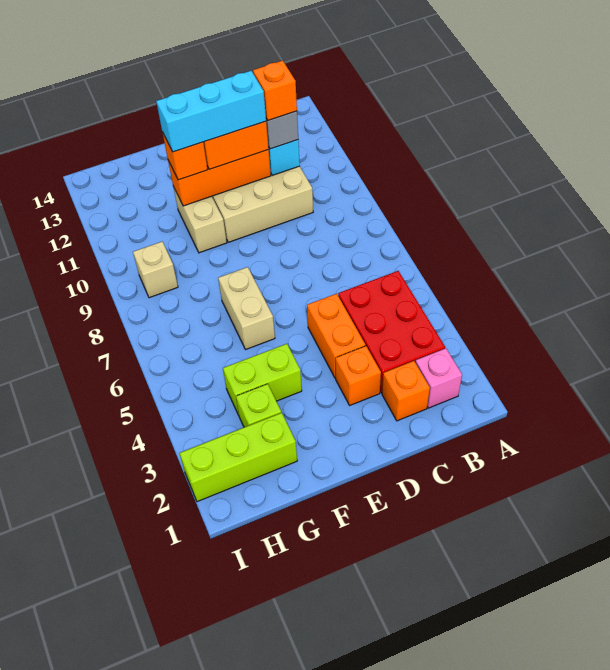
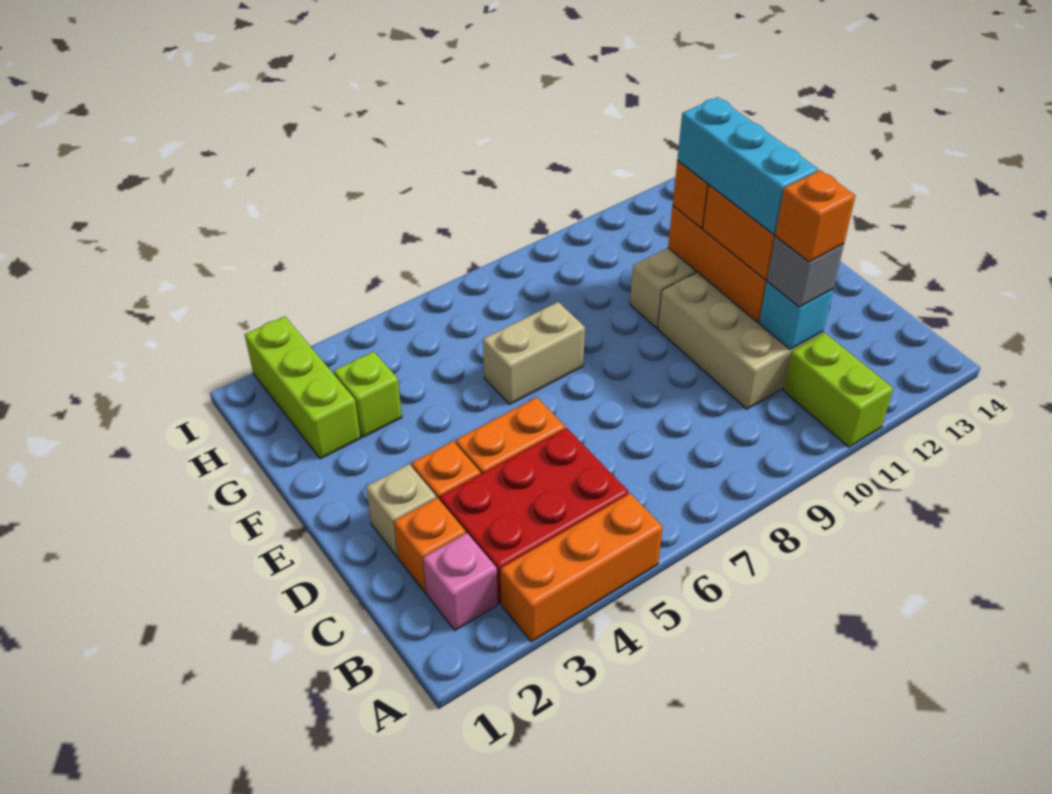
none -> orange 1x3 brick [501,493,663,642]
lime 1x2 brick [223,344,302,415] -> lime 1x2 brick moved to [783,333,893,447]
tan 1x1 brick [133,242,178,298] -> tan 1x1 brick moved to [366,464,436,557]

